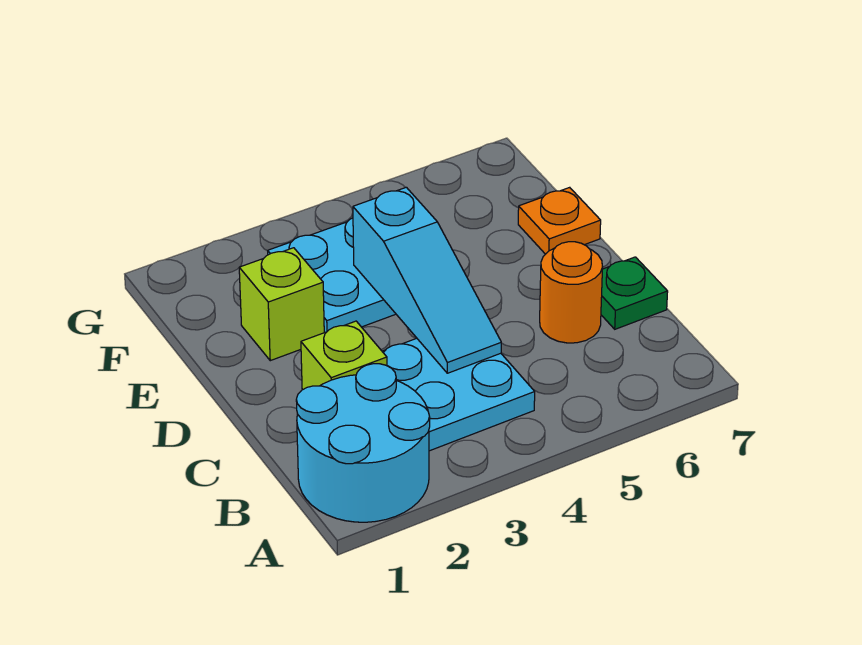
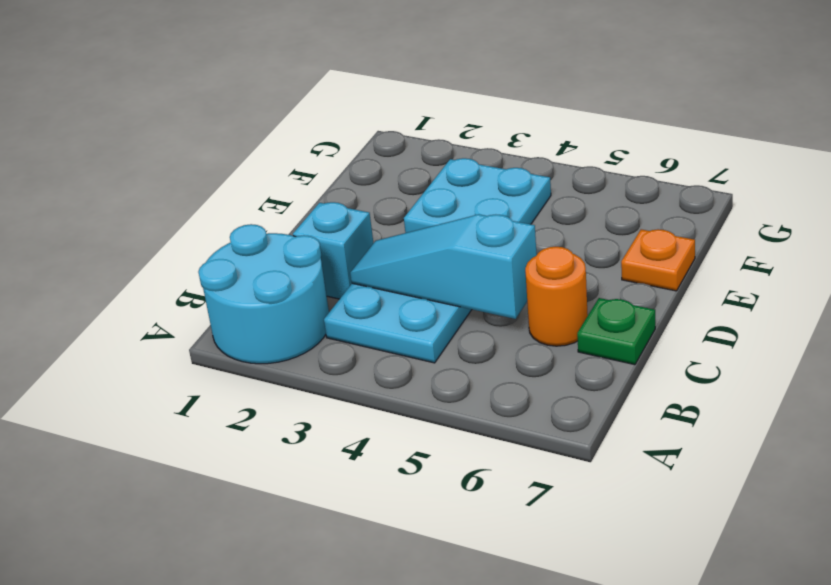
lime 1x1 brick [301,321,387,390] -> cyan 1x1 brick [293,202,373,299]
cyan 1x3 slope [353,187,501,373] -> cyan 1x3 slope turned to [350,214,537,319]
lime 1x1 brick [239,248,324,361] -> none

